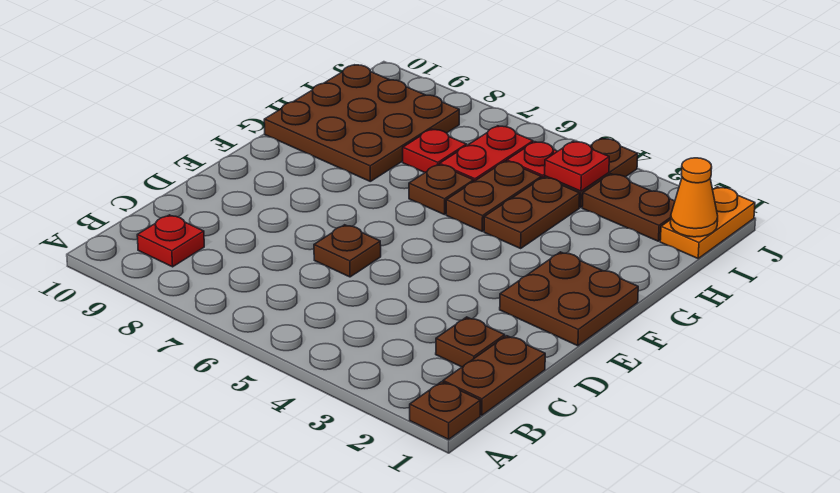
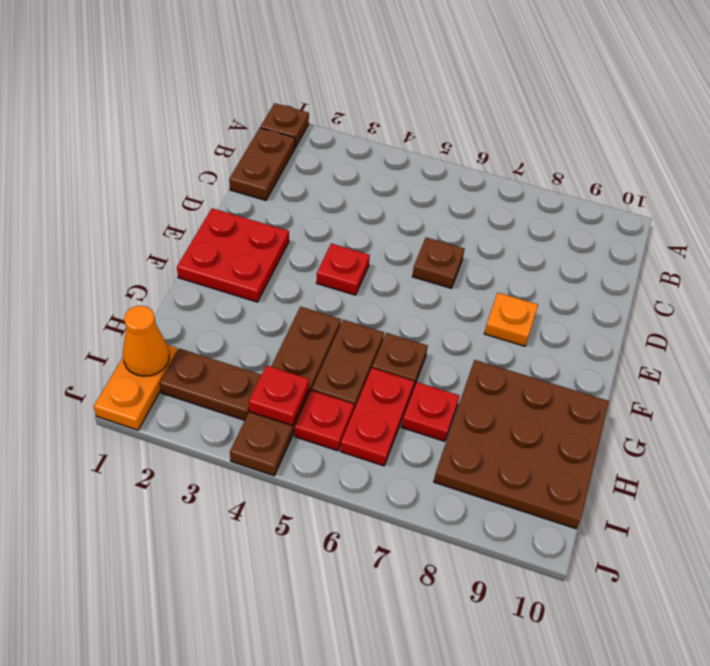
red 1x1 plate [137,215,204,267] -> red 1x1 plate moved to [316,243,370,295]
brown 1x1 plate [436,317,505,367] -> none
brown 2x2 plate [500,252,638,346] -> red 2x2 plate [177,208,289,302]
none -> orange 1x1 plate [484,293,538,346]

